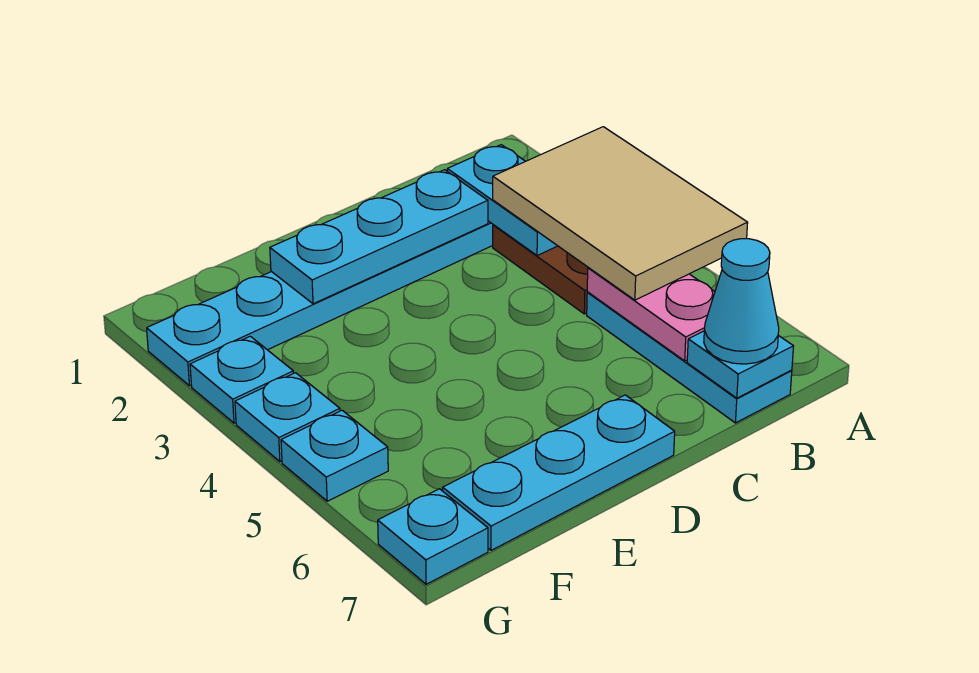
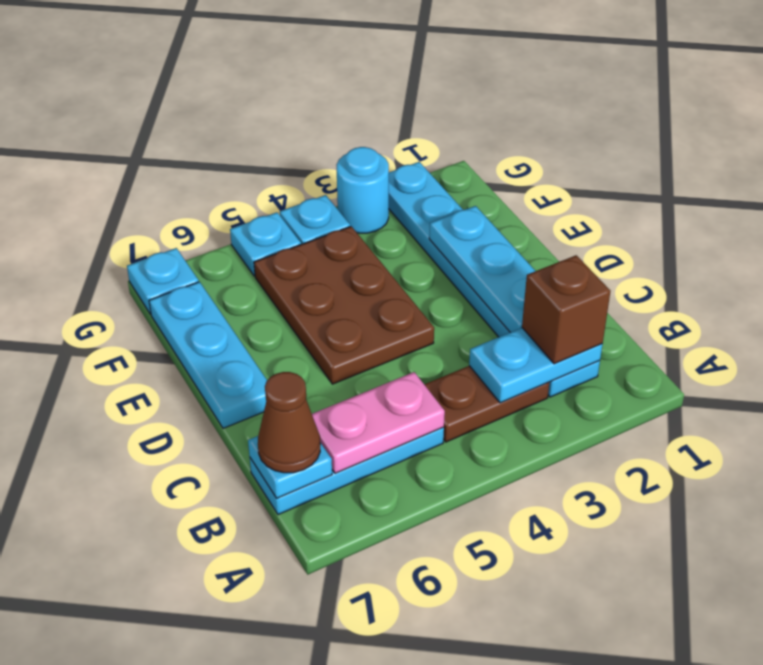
tan 2x3 tile [493,127,748,300] -> none
none -> brown 1x1 brick [522,255,610,364]
cyan 1x1 cone [704,239,779,364] -> brown 1x1 cone [258,372,320,473]
none -> brown 2x3 plate [254,226,434,384]
cyan 1x1 plate [190,336,293,423] -> cyan 1x1 round brick [337,147,389,233]

